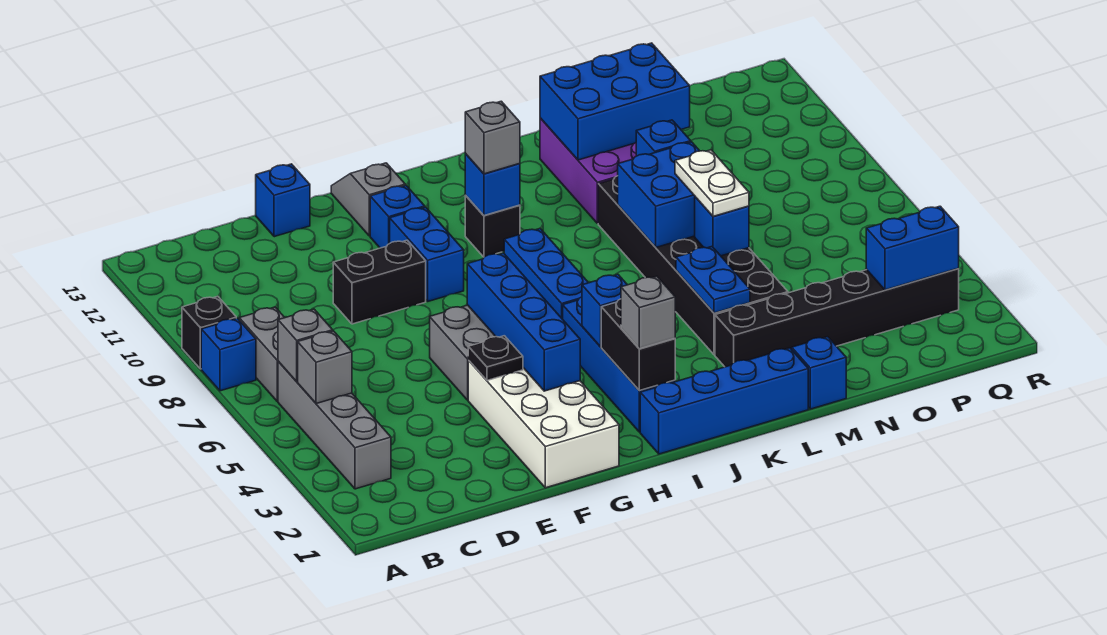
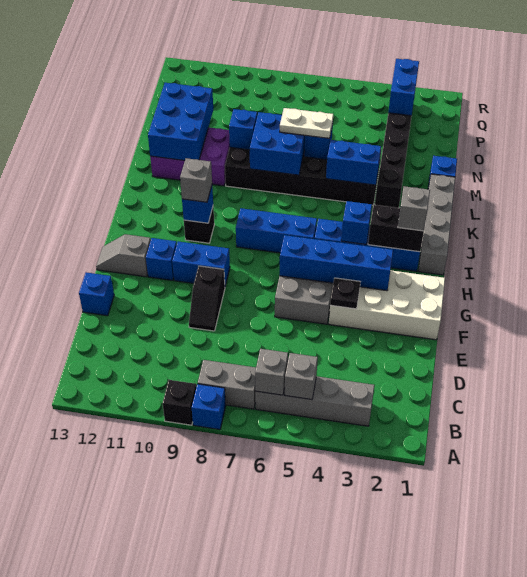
black 1x2 brick [333,240,426,324] -> black 1x2 slope [189,266,225,331]
blue 1x4 brick [640,348,808,454] -> grey 1x4 brick [418,174,455,275]
blue 1x2 plate [676,247,750,313] -> blue 1x2 brick [326,140,381,185]

